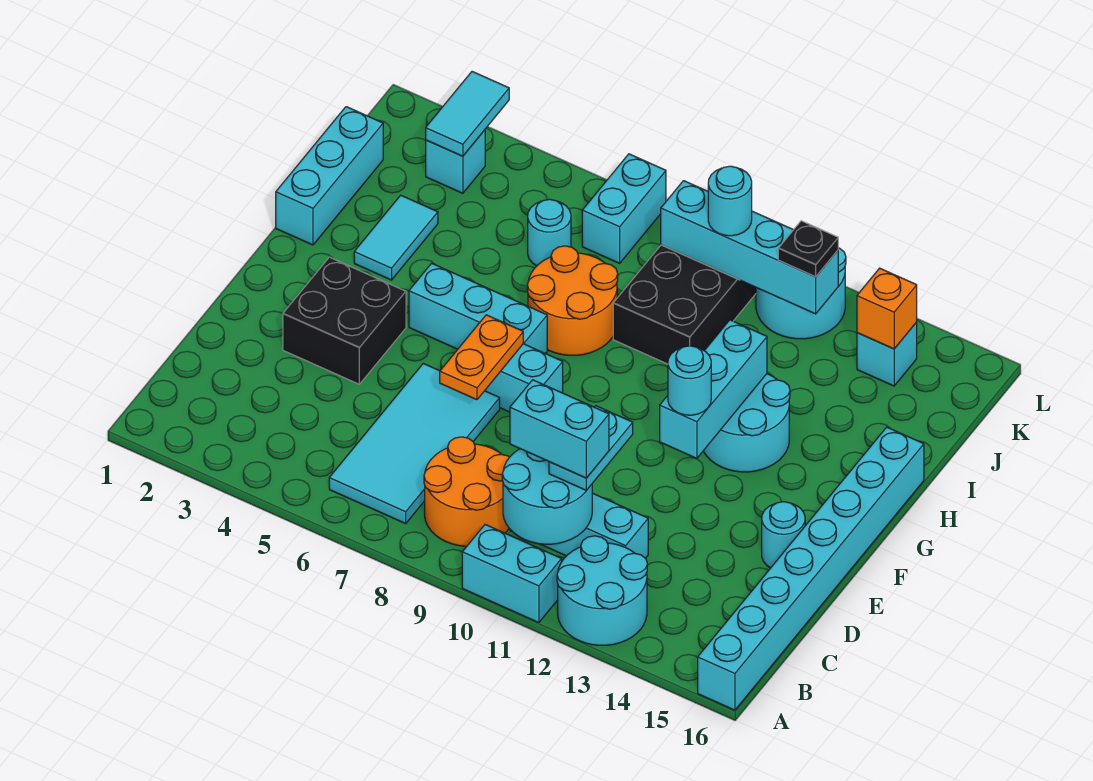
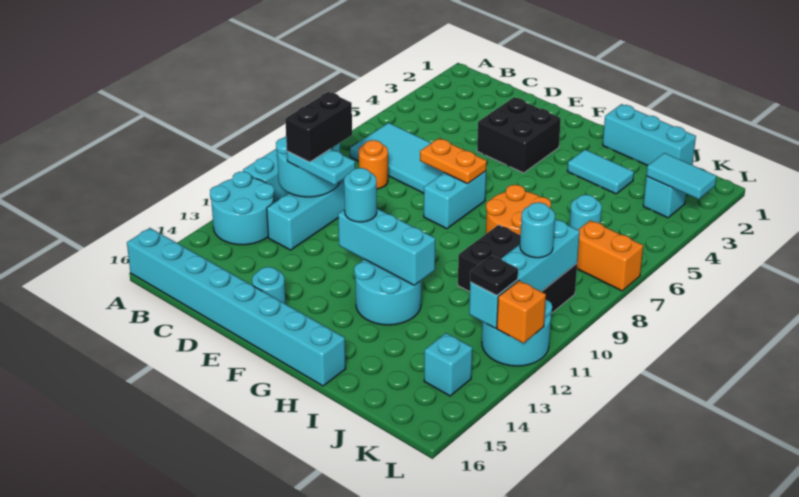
orange 2x2 round brick [424,437,509,546] -> orange 1x1 round brick [359,140,388,189]
cyan 1x2 brick [510,380,609,478] -> black 1x2 brick [285,92,352,162]
cyan 1x3 brick [409,263,547,354] -> none
cyan 1x2 brick [582,154,666,263] -> orange 1x2 brick [577,220,643,291]
orange 1x1 brick [857,268,917,349] -> orange 1x1 brick moved to [497,281,546,343]

